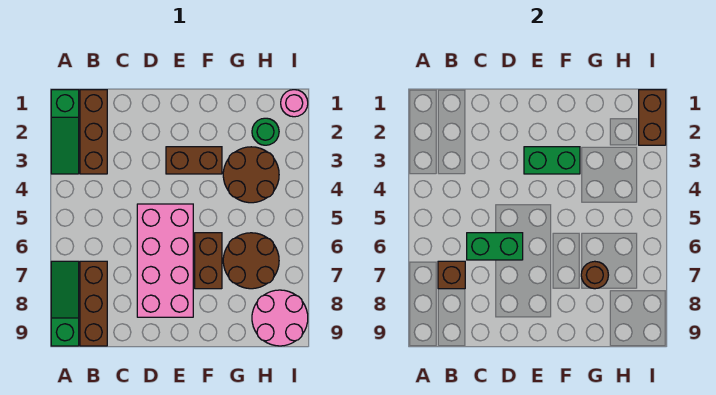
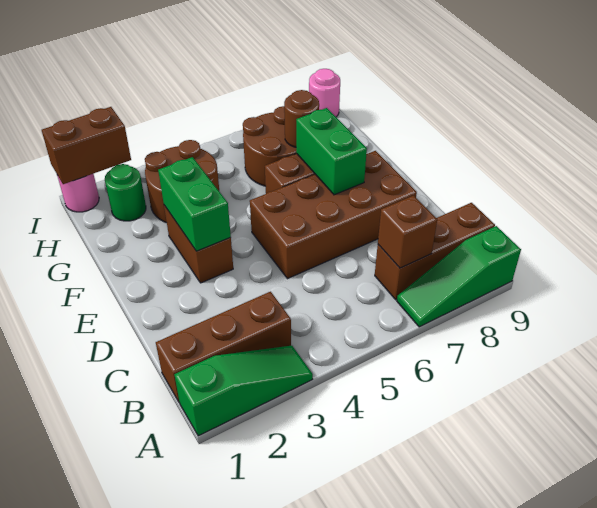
green 1x2 brick [467,233,523,260] -> green 1x2 brick moved to [296,108,367,195]
pink 2x4 brick [137,204,193,317] -> brown 2x4 brick [250,151,417,279]
pink 2x2 round brick [252,290,308,346] -> pink 1x1 round brick [309,69,340,117]

